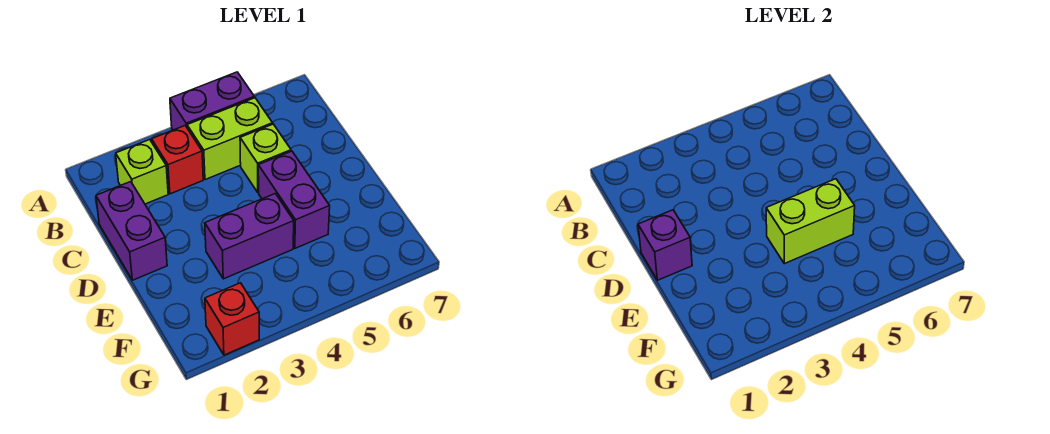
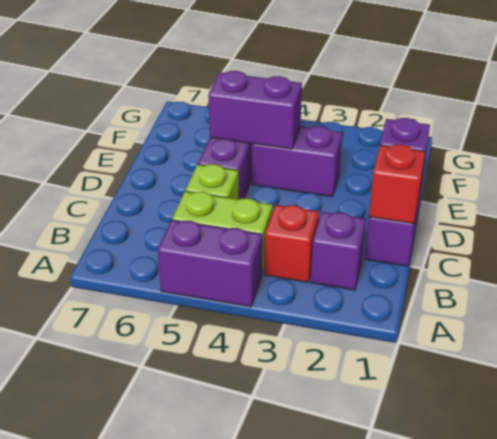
lime 1x1 brick [116,140,168,204] -> purple 1x1 brick [311,212,366,290]
lime 1x2 brick [766,179,855,264] -> purple 1x2 brick [208,71,302,149]
red 1x1 brick [205,283,259,355] -> red 1x1 brick moved to [369,145,425,224]

